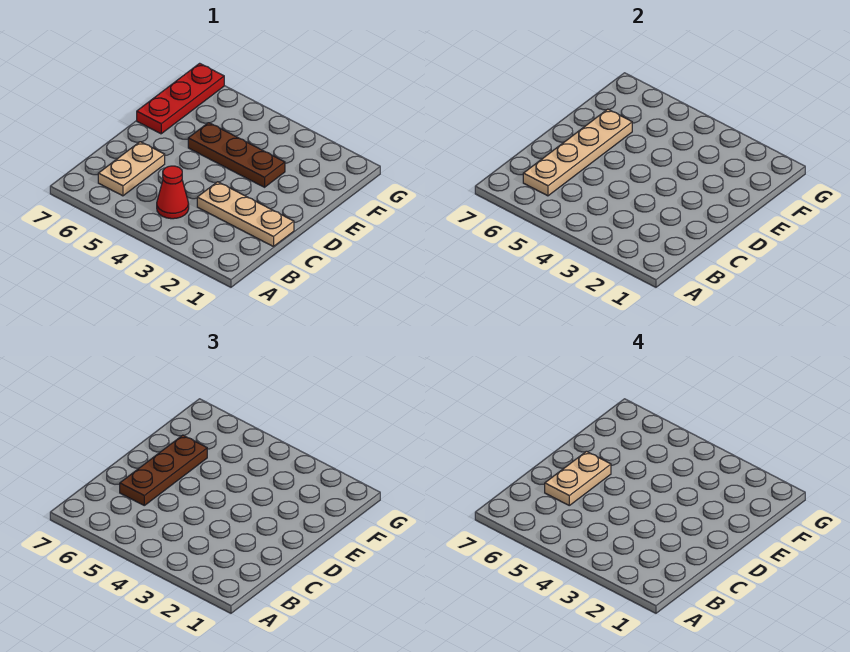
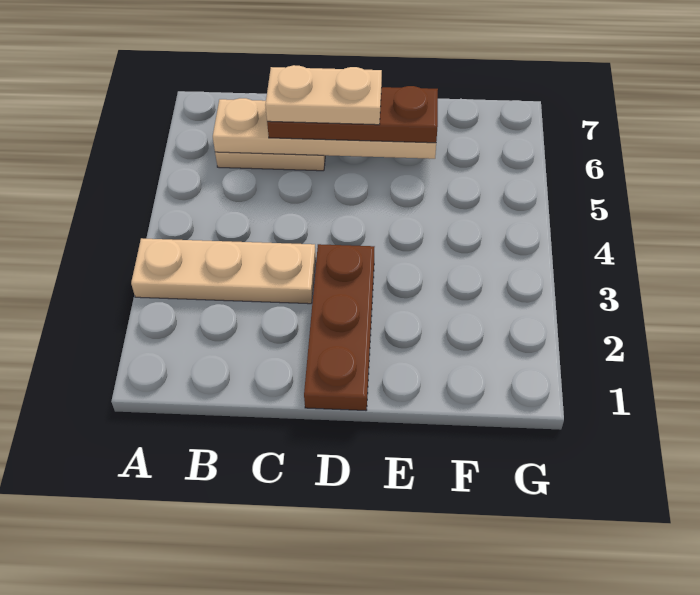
red 1x1 cone [157,166,189,219] -> none
tan 1x3 plate [197,182,294,247] -> tan 1x3 plate turned to [131,238,316,304]
brown 1x3 plate [188,123,285,187] -> brown 1x3 plate moved to [304,244,374,411]
red 1x3 plate [137,63,224,134] -> none

